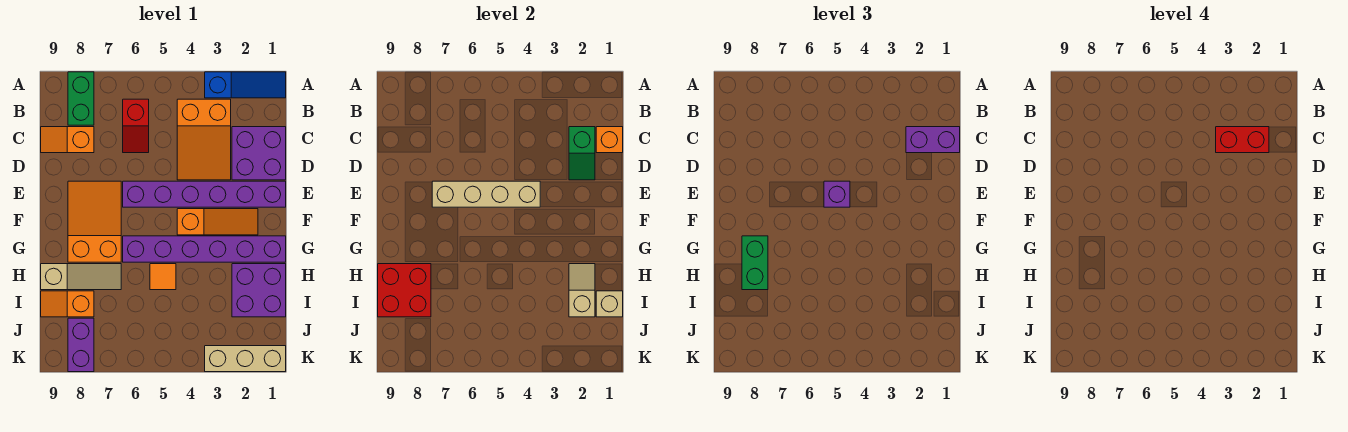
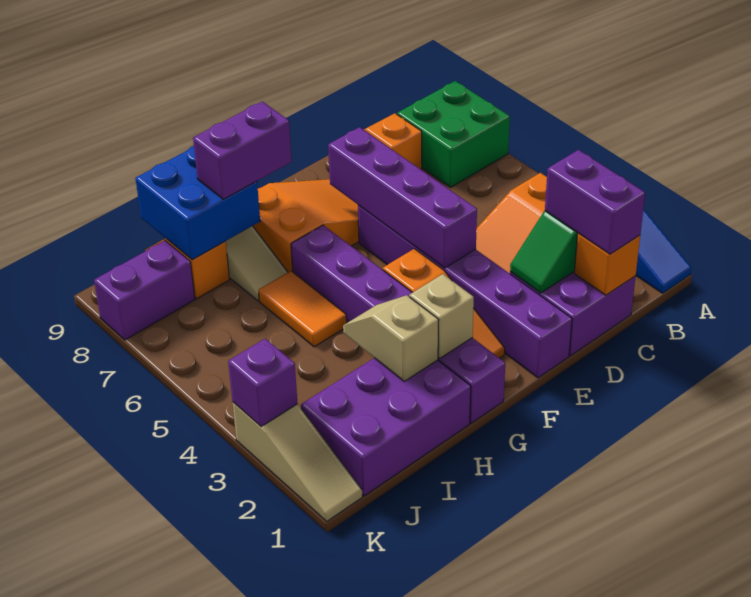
green 1x2 brick [68,72,94,125] -> green 2x2 brick [397,81,510,187]
red 1x2 slope [123,99,149,153] -> none
red 1x2 brick [1216,127,1269,153] -> none
tan 1x4 brick [432,181,540,207] -> purple 1x4 brick [328,127,477,268]
purple 1x1 brick [824,181,850,207] -> purple 1x1 brick moved to [228,339,297,426]
green 1x2 brick [742,236,768,290] -> purple 1x2 brick [193,101,292,199]
purple 2x2 brick [232,264,286,317] -> purple 2x3 brick [301,358,471,496]
tan 1x2 slope [569,264,595,317] -> tan 1x2 slope turned to [343,295,439,381]
orange 1x1 tile [150,264,176,290] -> orange 1x2 tile [258,271,347,347]
red 2x2 brick [378,264,431,317] -> blue 2x2 brick [135,146,260,260]
tan 1x1 brick [596,291,623,317] -> tan 1x1 brick moved to [409,274,474,359]
tan 1x3 brick [205,346,286,372] -> tan 1x3 slope [233,402,362,521]

